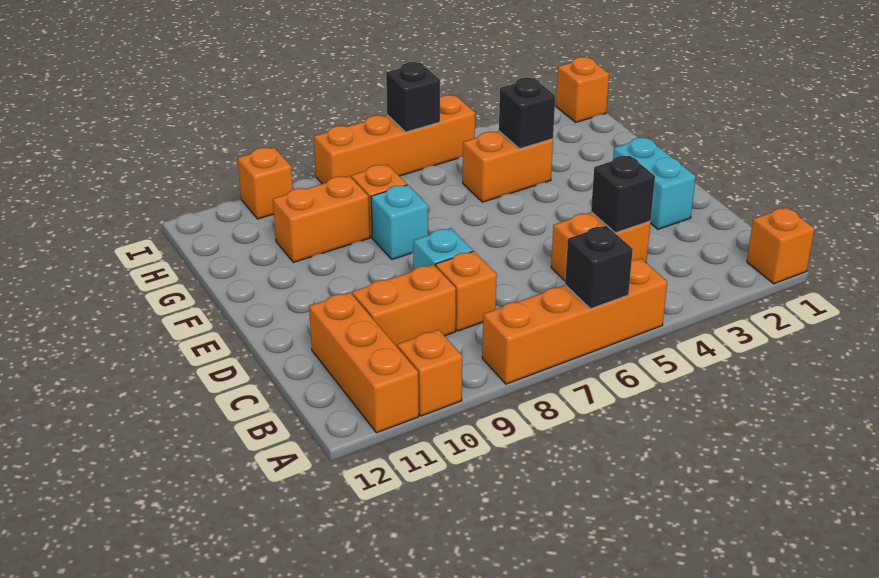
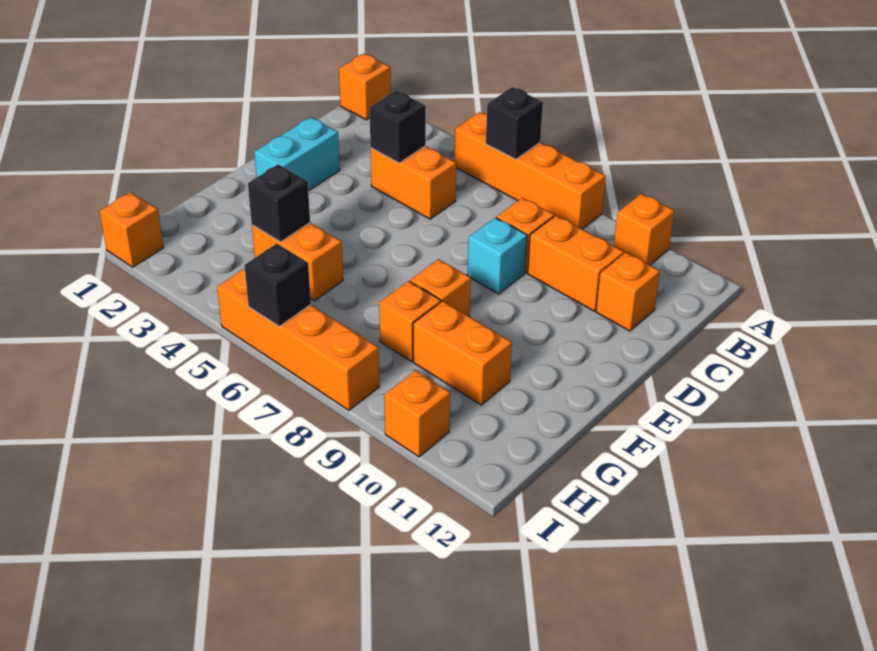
orange 1x3 brick [309,292,419,433] -> orange 1x1 brick [596,253,660,331]
cyan 1x1 brick [371,185,428,259] -> orange 1x1 brick [410,259,471,316]

